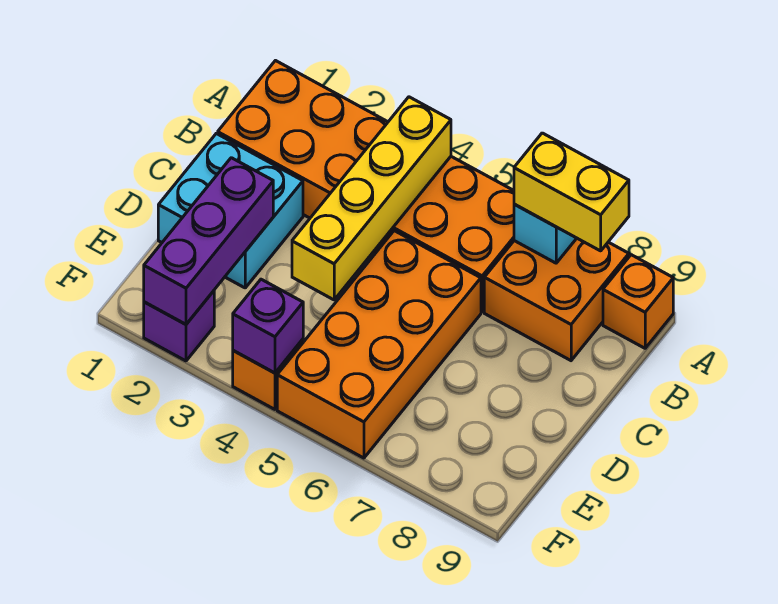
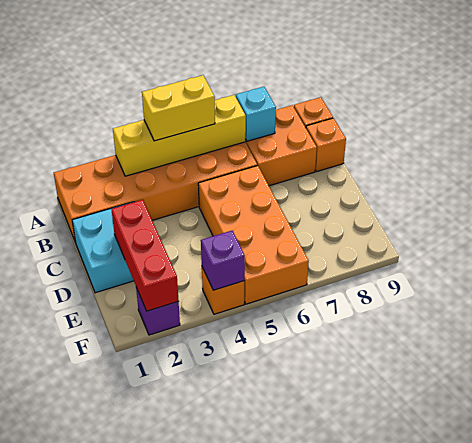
yellow 1x4 brick [292,97,451,300] -> yellow 1x4 brick turned to [113,95,246,176]
yellow 1x2 brick [514,133,629,251] -> yellow 1x2 brick moved to [142,75,215,141]
none -> orange 1x1 brick [306,118,346,172]
purple 1x3 brick [144,158,273,324] -> red 1x3 brick [111,200,179,311]

